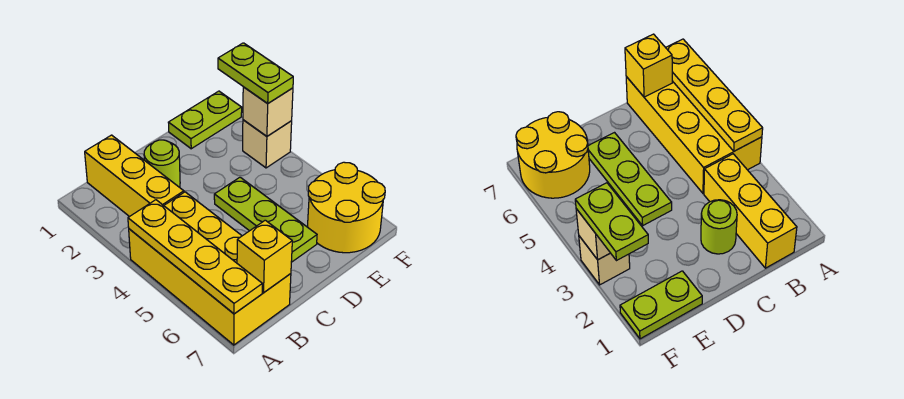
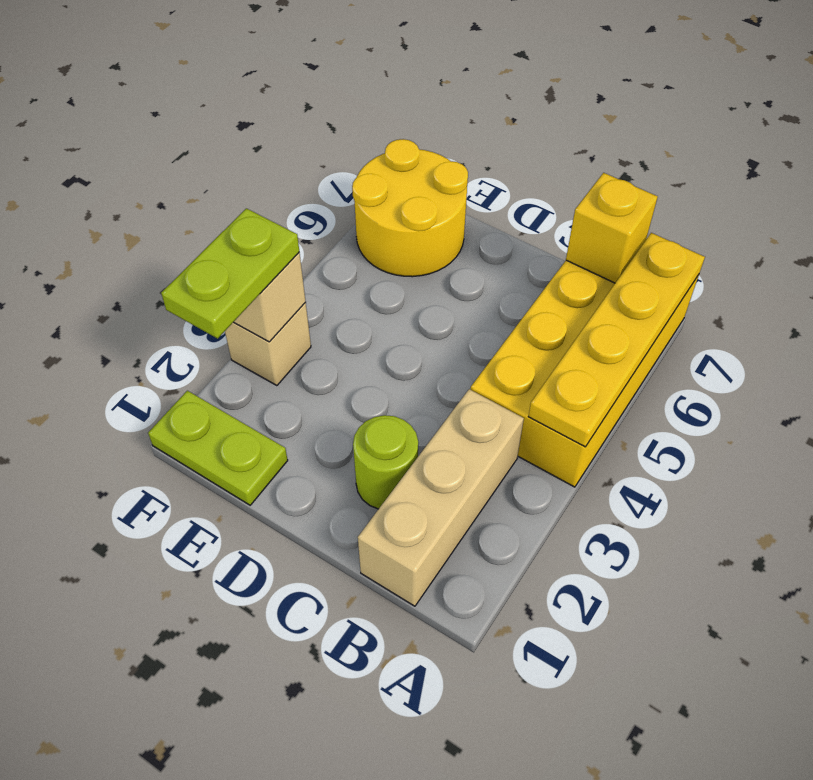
yellow 1x3 brick [85,135,184,217] -> tan 1x3 brick [358,389,524,606]
lime 1x3 plate [214,177,317,262] -> none

